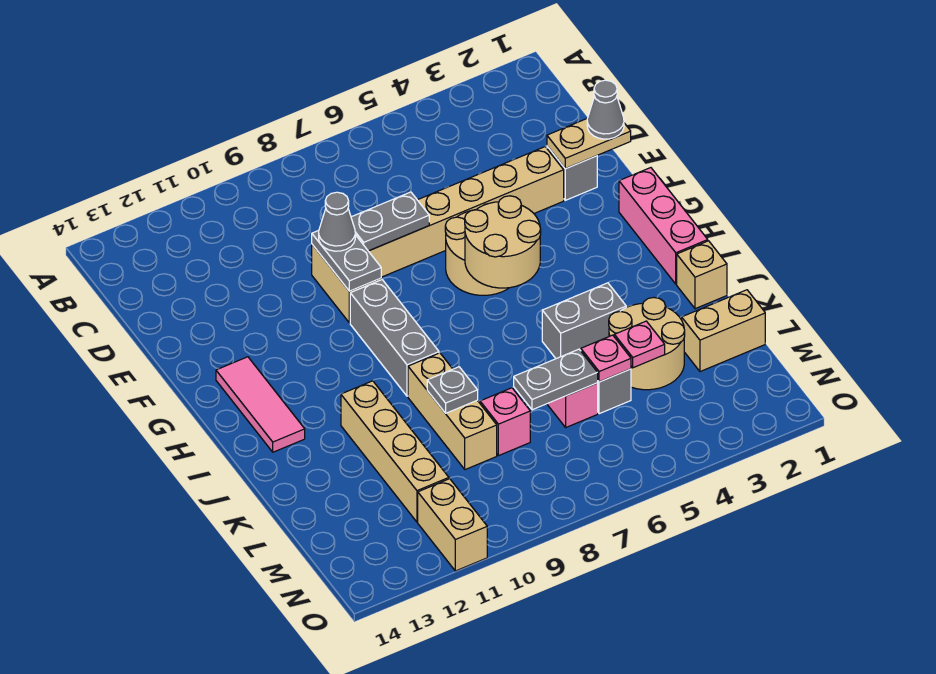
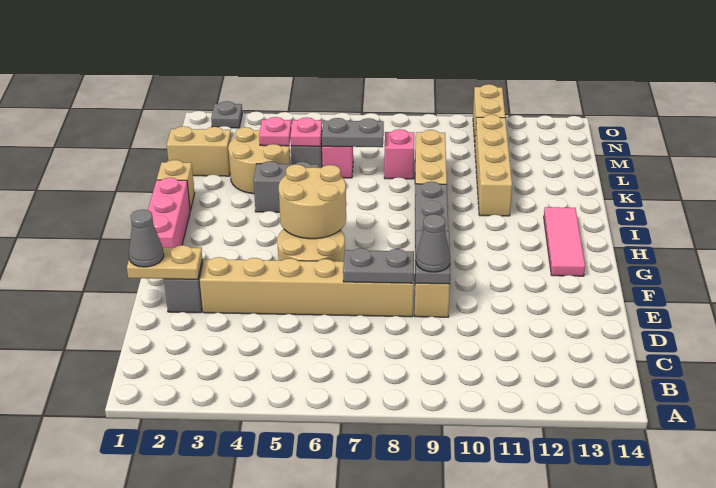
grey 1x1 plate [427,367,478,413] -> grey 1x1 plate moved to [211,101,242,128]

